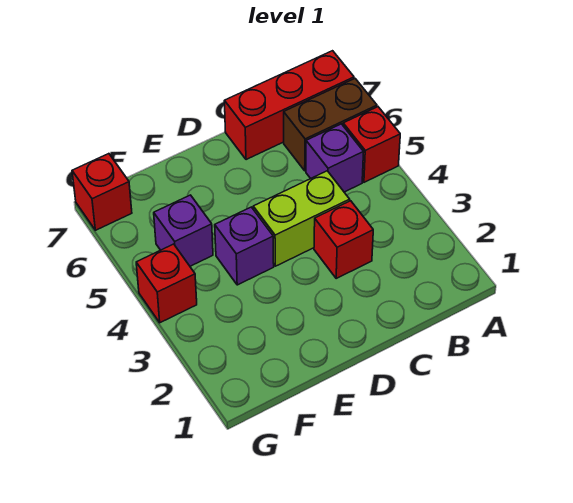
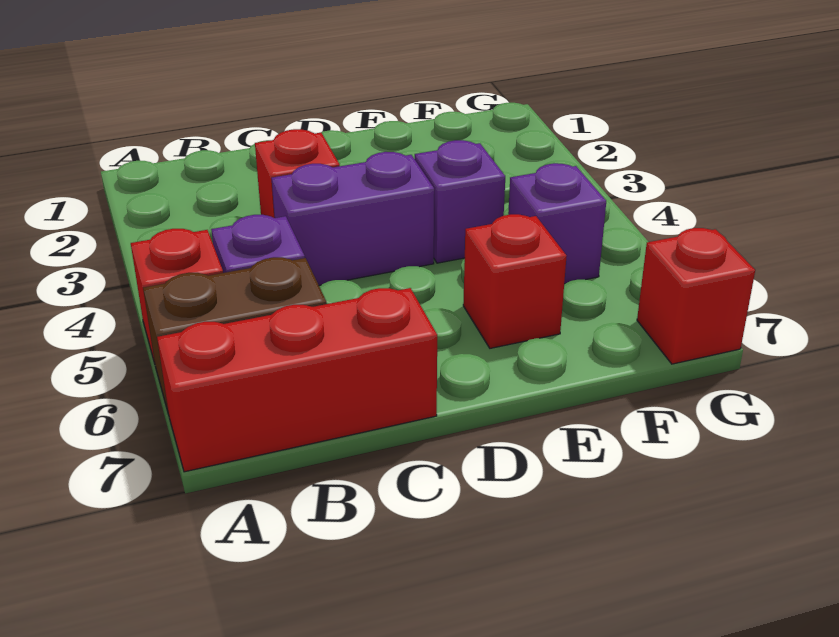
lime 1x2 brick [253,171,350,266] -> purple 1x2 brick [271,152,434,285]
red 1x1 brick [136,244,197,323] -> red 1x1 brick moved to [463,214,567,348]

